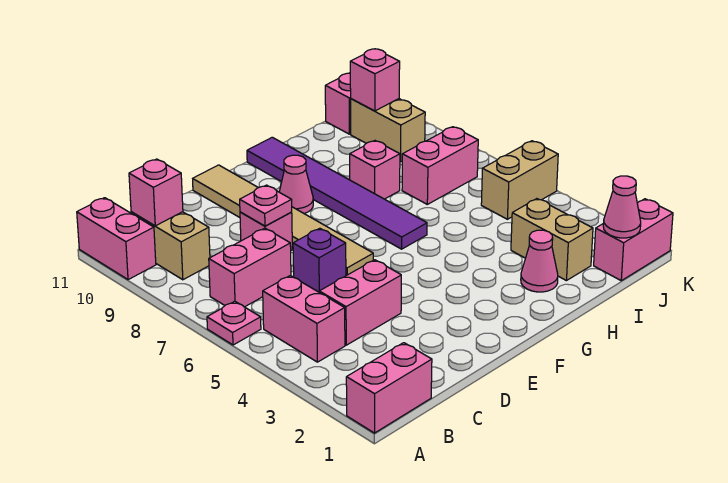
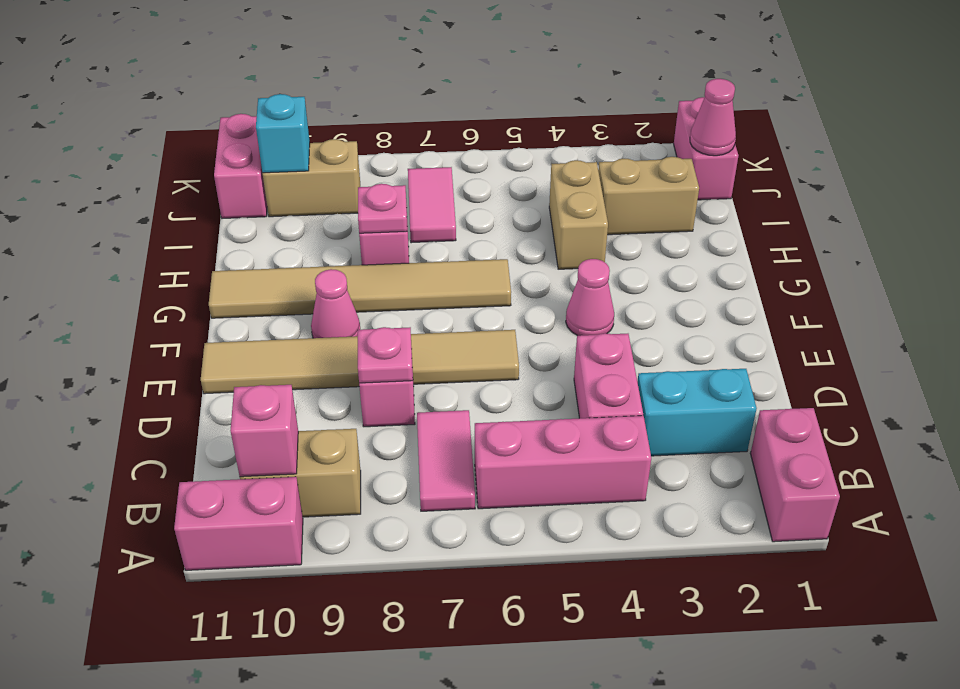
pink 1x1 plate [207,301,261,345] -> pink 1x1 plate moved to [358,184,407,233]
pink 1x2 brick [263,276,345,362] -> pink 1x3 brick [475,416,651,509]
pink 1x2 brick [209,228,291,307] -> pink 1x2 tile [417,410,475,511]
none -> cyan 1x2 brick [637,369,757,456]
purple 1x1 brick [293,228,346,292] -> none
purple 1x6 tile [247,137,427,249] -> tan 1x6 tile [209,259,511,318]
pink 1x1 cone [521,230,558,292] -> pink 1x1 cone moved to [566,259,614,336]
pink 1x2 brick [402,127,478,204] -> pink 1x2 tile [408,167,456,243]
tan 1x2 brick [481,141,558,219] -> tan 1x2 brick moved to [549,160,608,269]
pink 1x1 brick [350,49,400,111] -> cyan 1x1 brick [256,94,310,173]

